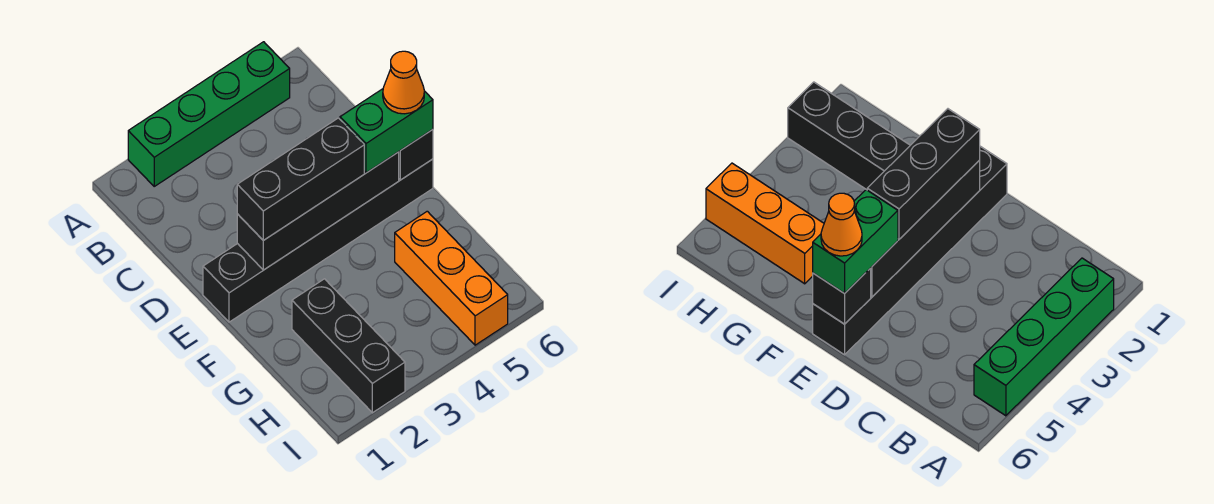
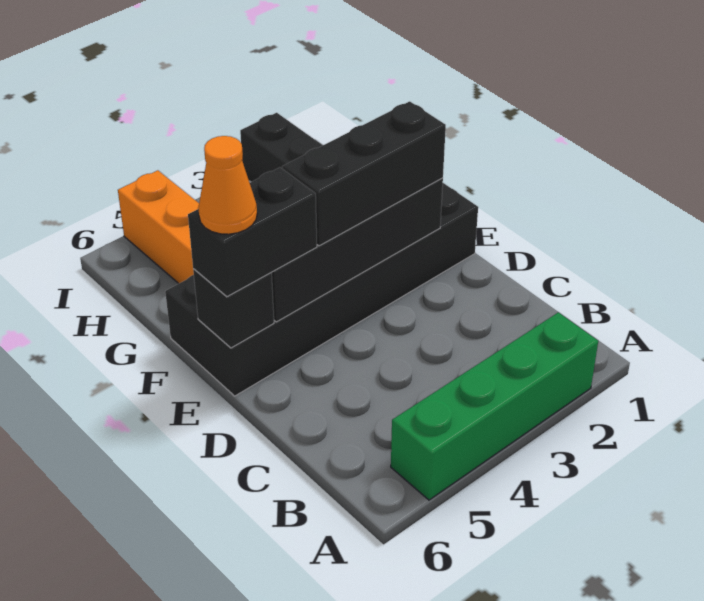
black 1x6 brick [203,159,433,322] -> black 2x6 brick [165,183,478,396]
green 1x2 brick [340,89,433,173] -> black 1x2 brick [188,167,317,297]

